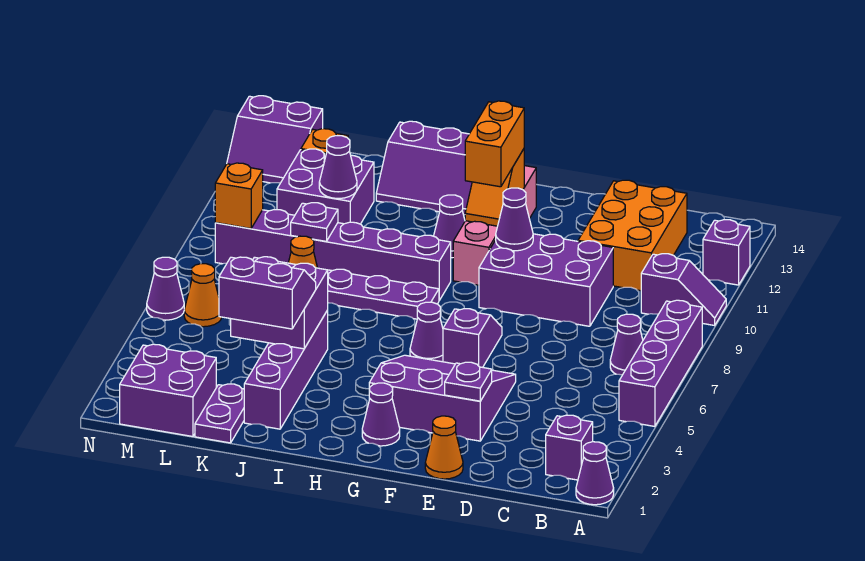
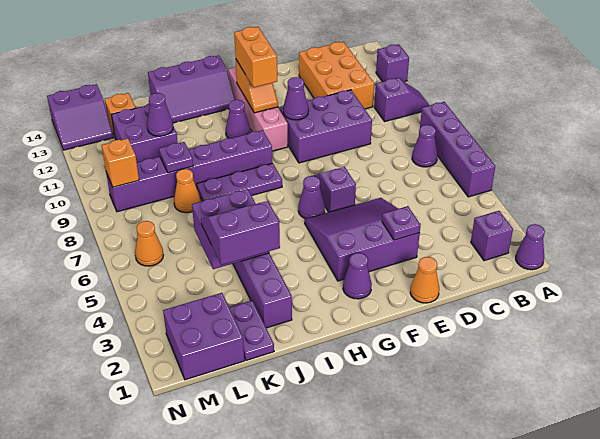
purple 1x1 cone [147,257,184,320] -> none

